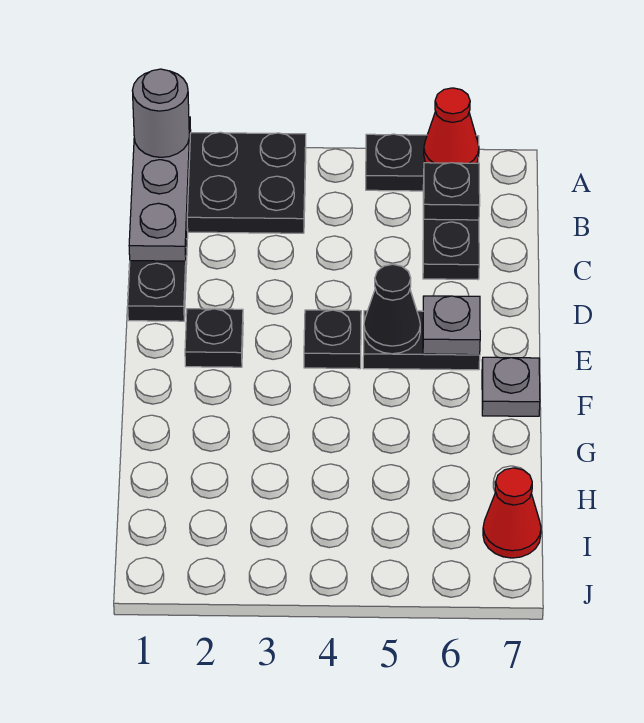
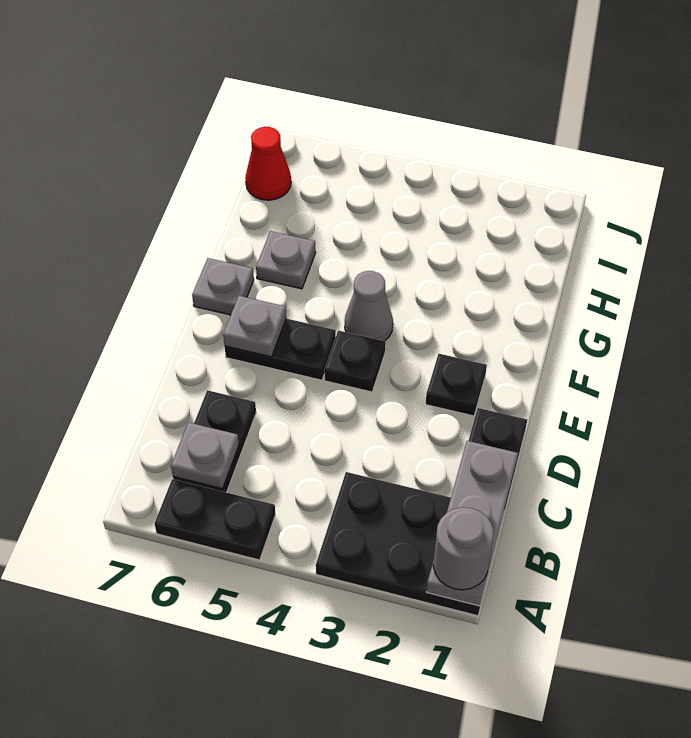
red 1x1 cone [424,88,479,163] -> none
black 1x1 plate [424,163,480,220] -> grey 1x1 plate [171,422,239,489]
black 1x1 cone [364,264,420,354] -> none
none -> grey 1x1 cone [345,271,393,341]
none -> grey 1x1 plate [256,231,316,289]

